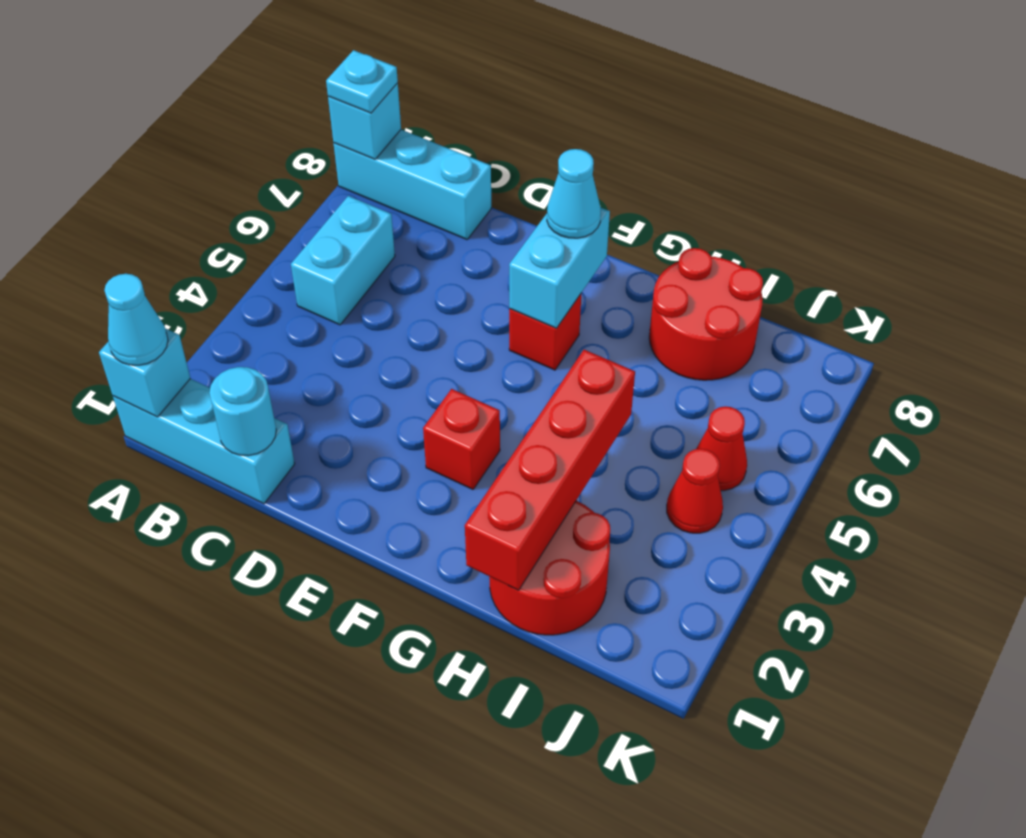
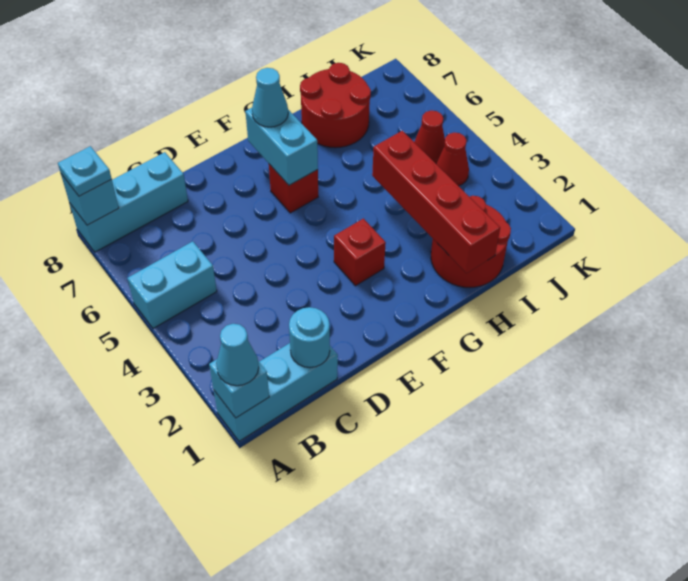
cyan 1x2 brick [291,196,395,325] -> cyan 1x2 brick turned to [128,241,217,328]

